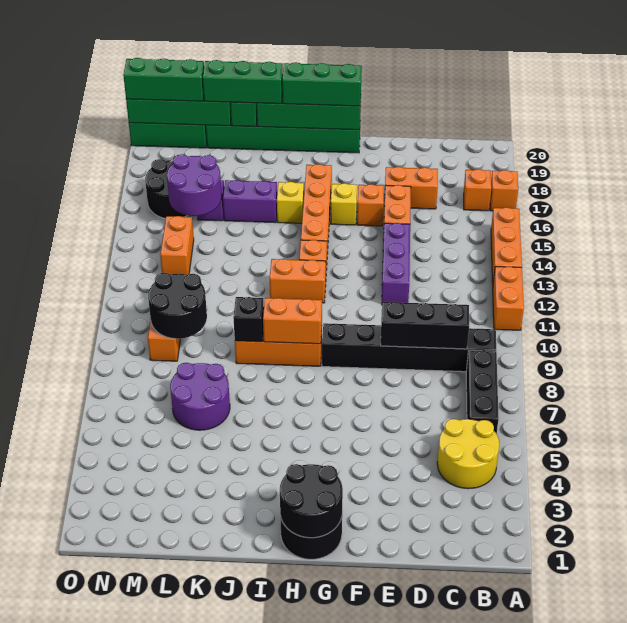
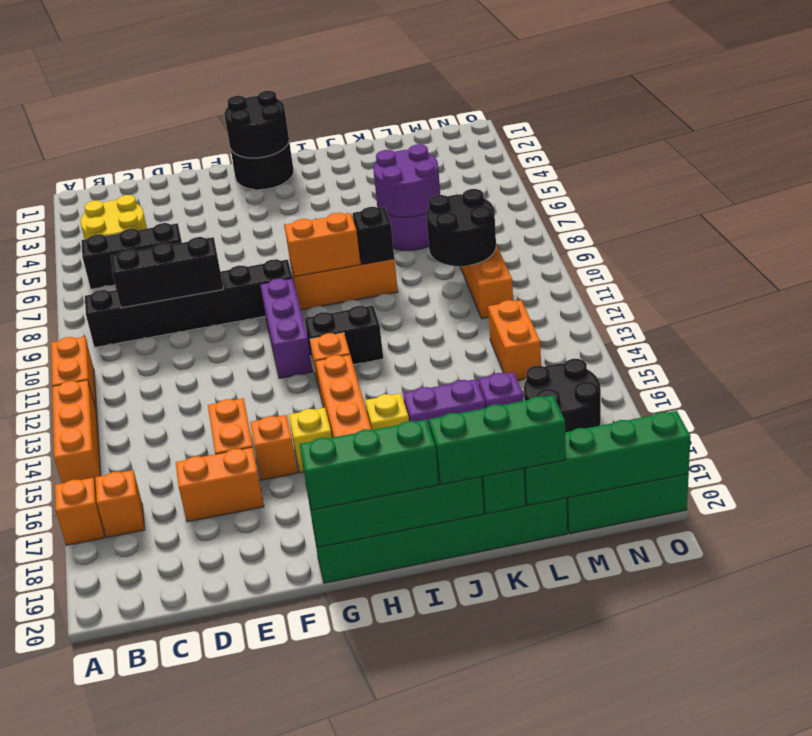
black 1x3 brick [466,350,499,434] -> black 1x3 brick turned to [81,223,182,289]
purple 1x3 brick [382,223,410,303] -> purple 1x3 brick moved to [260,278,313,378]
orange 1x2 brick [270,259,326,303] -> black 1x2 brick [305,306,383,368]
purple 2x2 round brick [167,154,222,216] -> purple 2x2 round brick moved to [373,144,440,217]
green 1x3 brick [123,58,204,101] -> none

